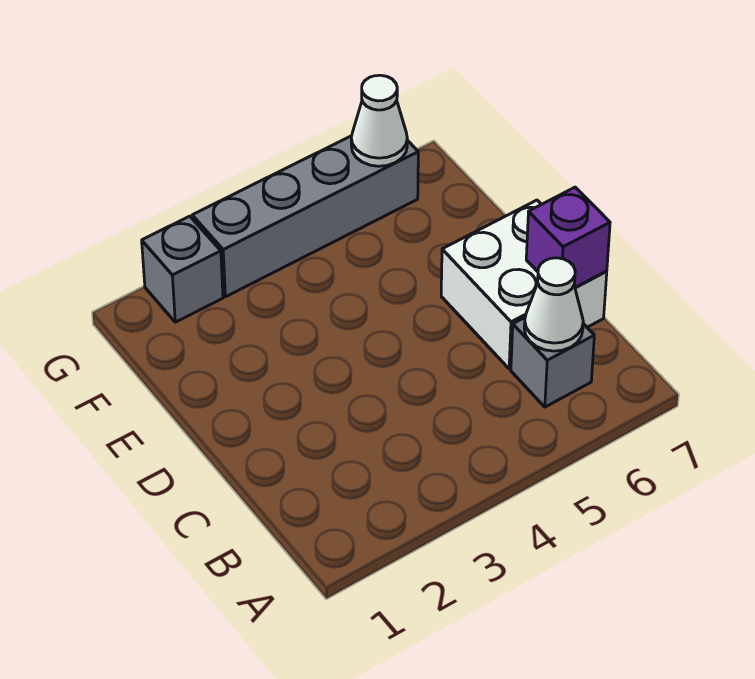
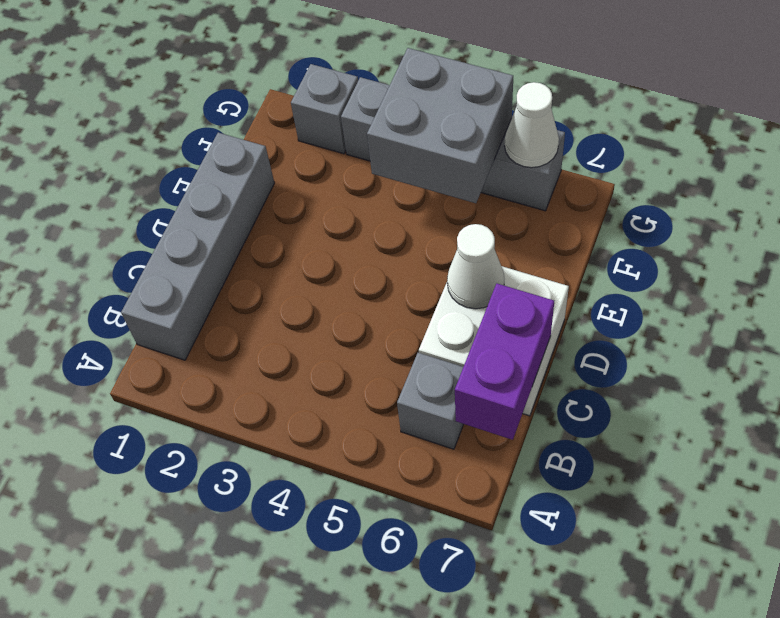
none -> grey 1x4 brick [121,133,274,360]
white 1x1 cone [524,258,583,351] -> white 1x1 cone moved to [447,224,505,309]
purple 1x1 brick [526,187,610,287] -> purple 1x2 brick [455,284,554,440]
none -> grey 2x2 brick [367,48,513,203]

